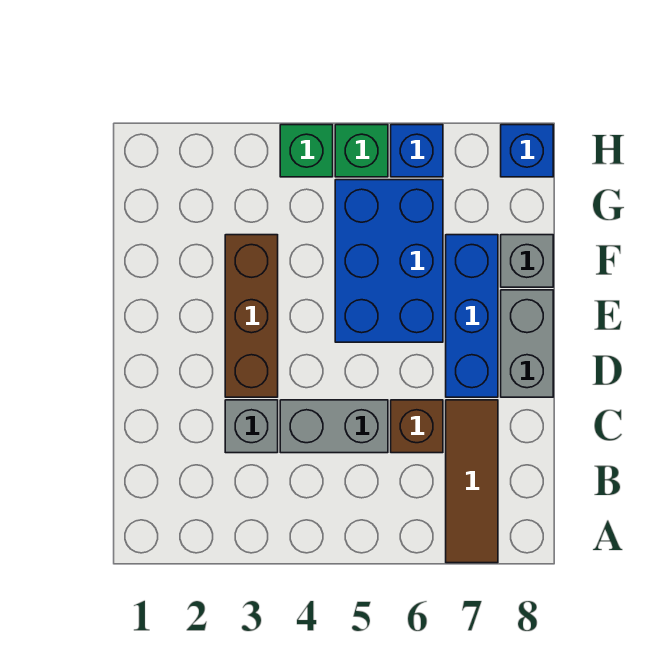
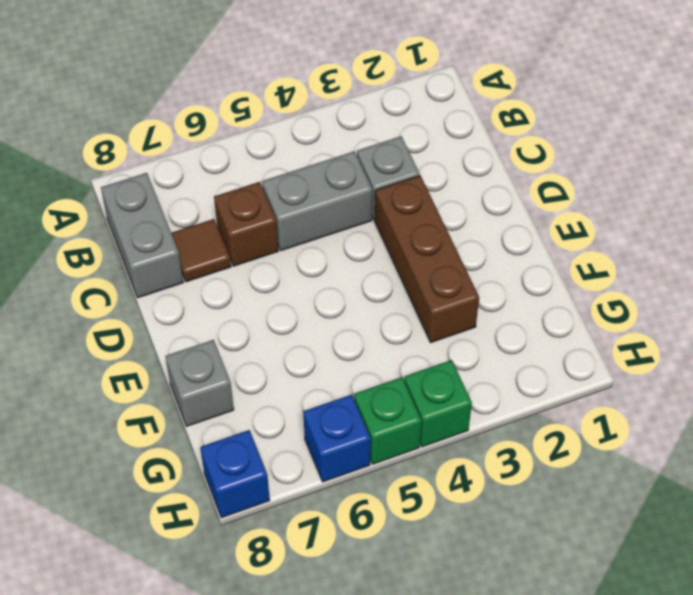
brown 1x3 tile [446,400,498,563] -> brown 1x1 tile [171,219,231,282]
blue 1x3 brick [446,235,498,397] -> none
grey 1x2 brick [501,290,553,397] -> grey 1x2 brick moved to [101,173,183,298]
blue 2x3 brick [335,180,443,342] -> none

